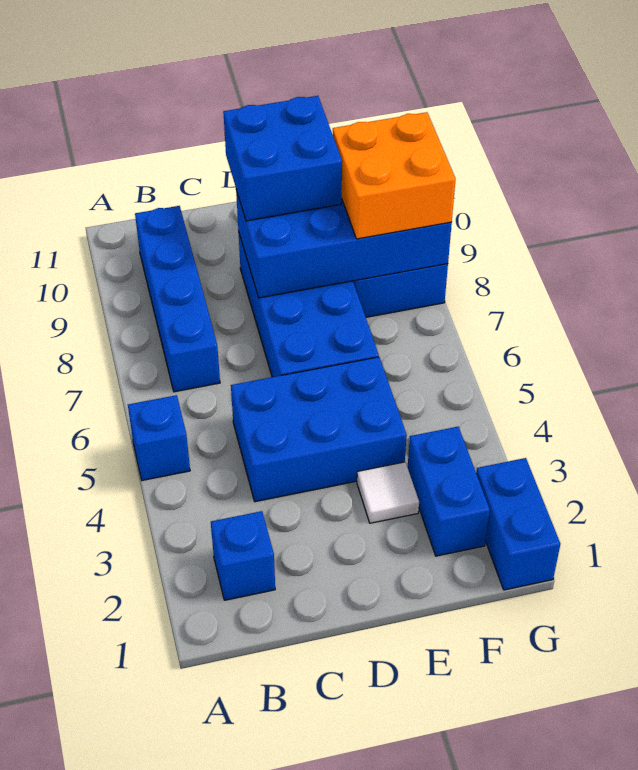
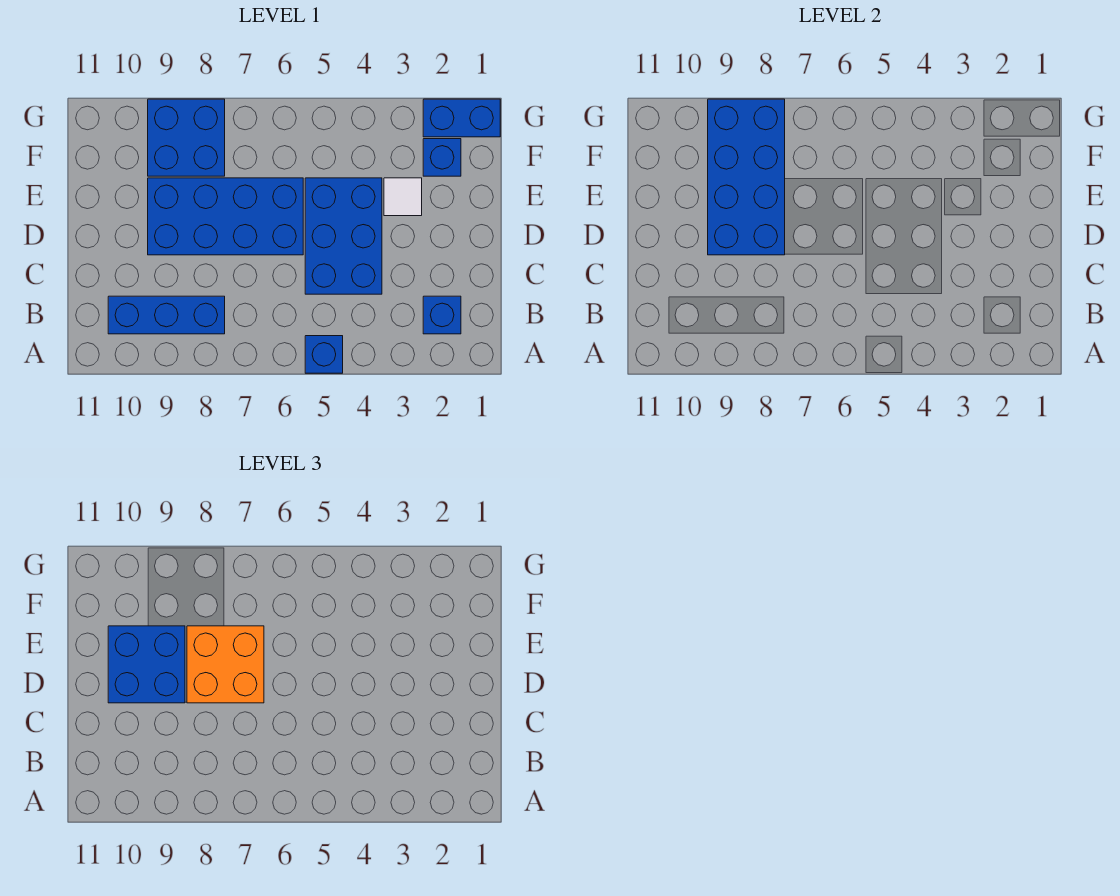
blue 1x4 brick [135,206,220,392] -> blue 1x3 brick [108,296,225,334]
blue 1x2 brick [408,427,490,556] -> blue 1x1 brick [423,139,461,176]
orange 2x2 brick [333,112,456,239] -> orange 2x2 brick moved to [187,626,264,703]

